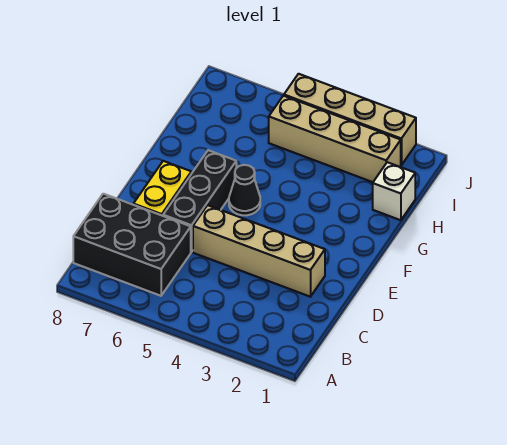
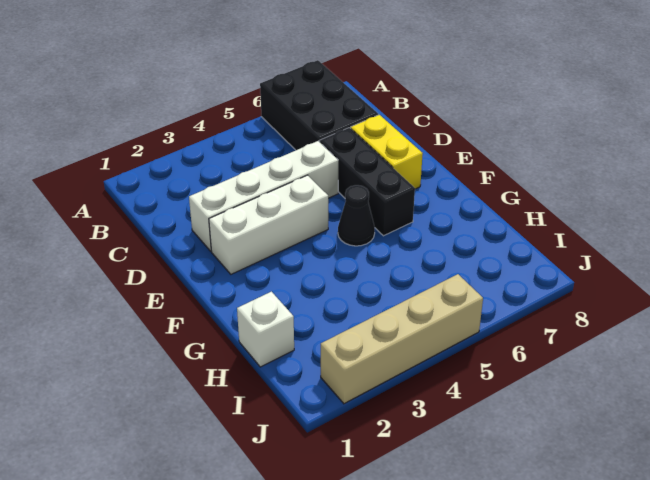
black 2x3 brick [73,194,191,296] -> black 2x3 brick turned to [260,60,378,150]
tan 1x4 brick [193,205,325,297] -> white 1x4 brick [189,141,338,251]
none -> white 1x3 brick [209,175,328,274]
tan 1x4 brick [269,96,401,182] -> none

